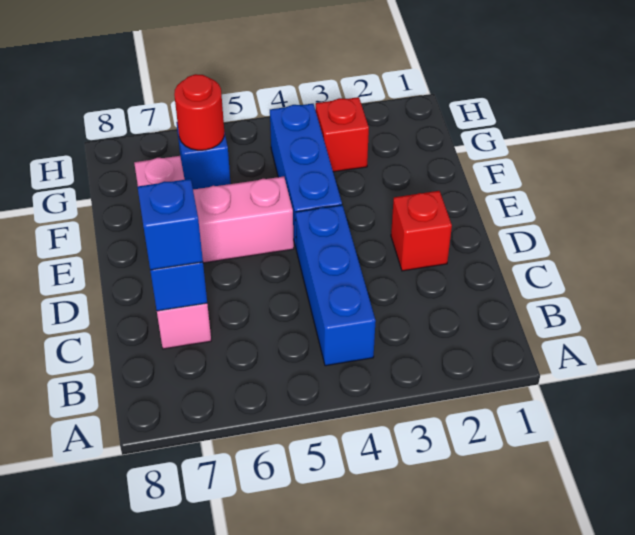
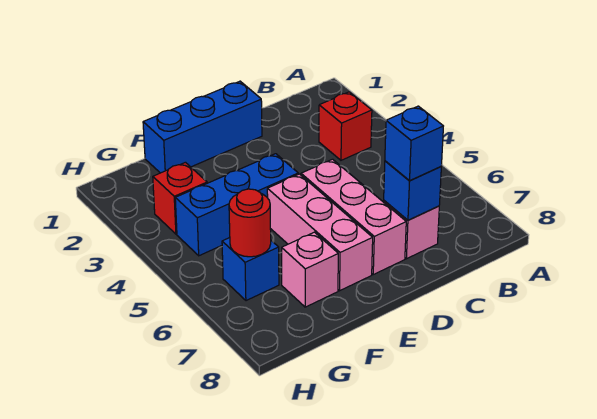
blue 1x3 brick [296,205,376,366] -> blue 1x3 brick moved to [143,81,262,173]
red 1x1 brick [391,191,452,271] -> red 1x1 brick moved to [319,92,372,160]
none -> pink 1x3 brick [301,159,406,274]

